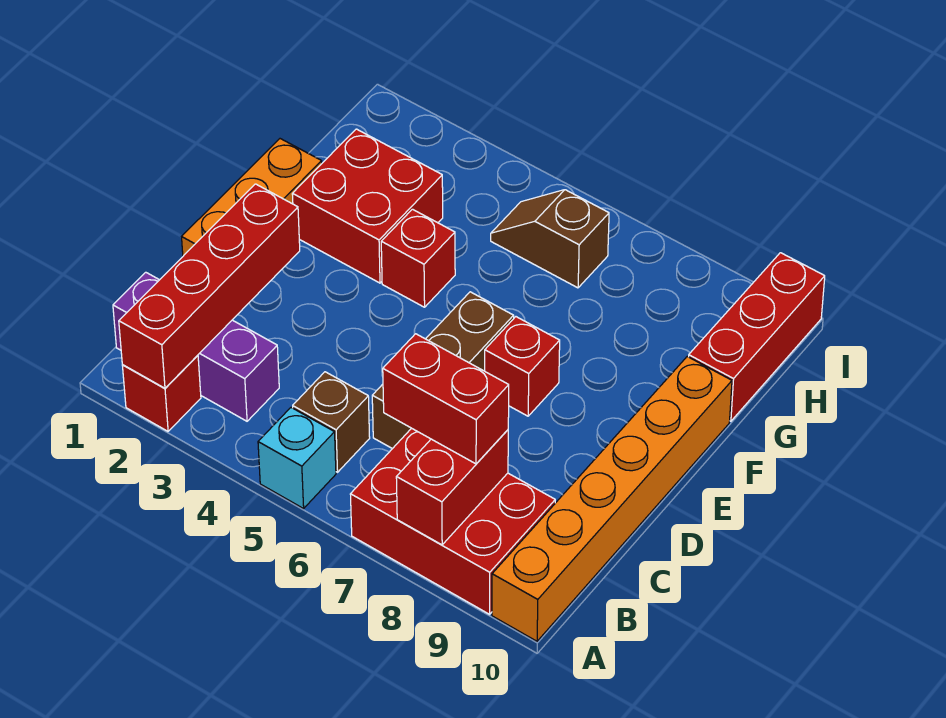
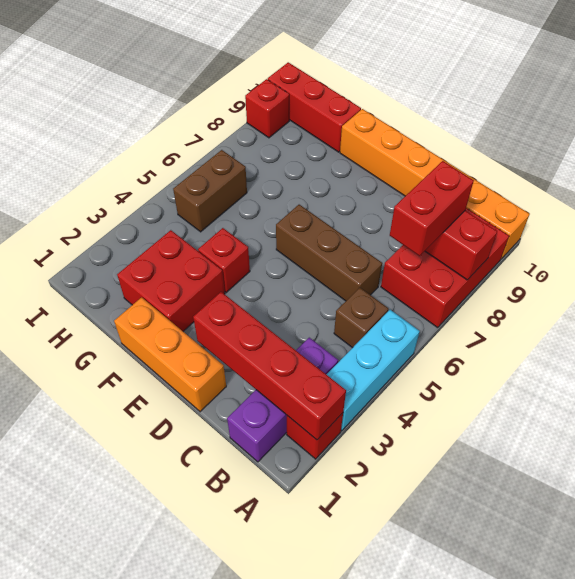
cyan 1x1 brick [258,408,336,509] -> cyan 1x3 brick [326,310,420,431]
red 1x1 brick [485,317,560,416] -> red 1x1 brick moved to [245,79,289,138]
brown 1x2 slope [491,190,609,288] -> brown 1x2 brick [173,150,247,232]

